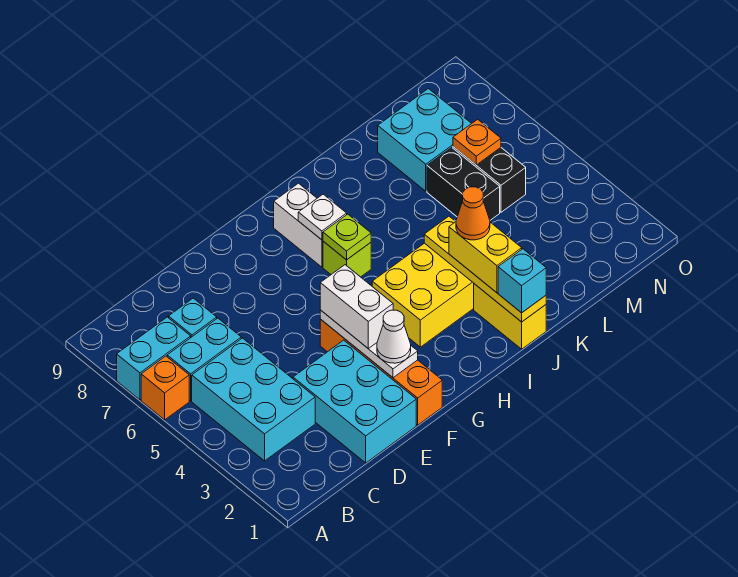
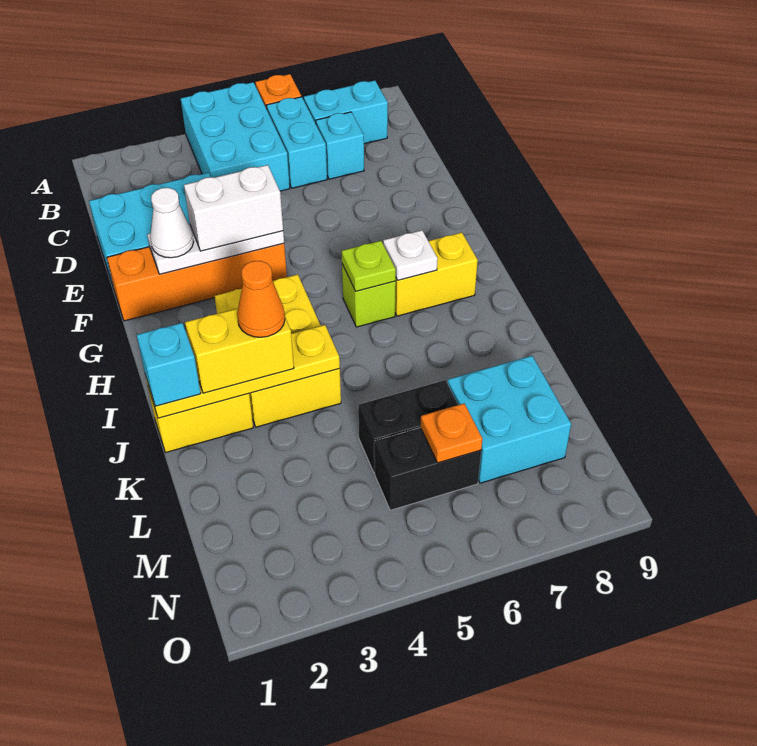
cyan 1x2 brick [117,317,191,400] -> cyan 1x2 brick turned to [304,80,388,144]
cyan 2x3 brick [192,338,315,461] -> cyan 2x3 brick turned to [181,82,290,191]
white 1x2 brick [274,183,323,267] -> yellow 1x2 brick [395,232,478,316]

